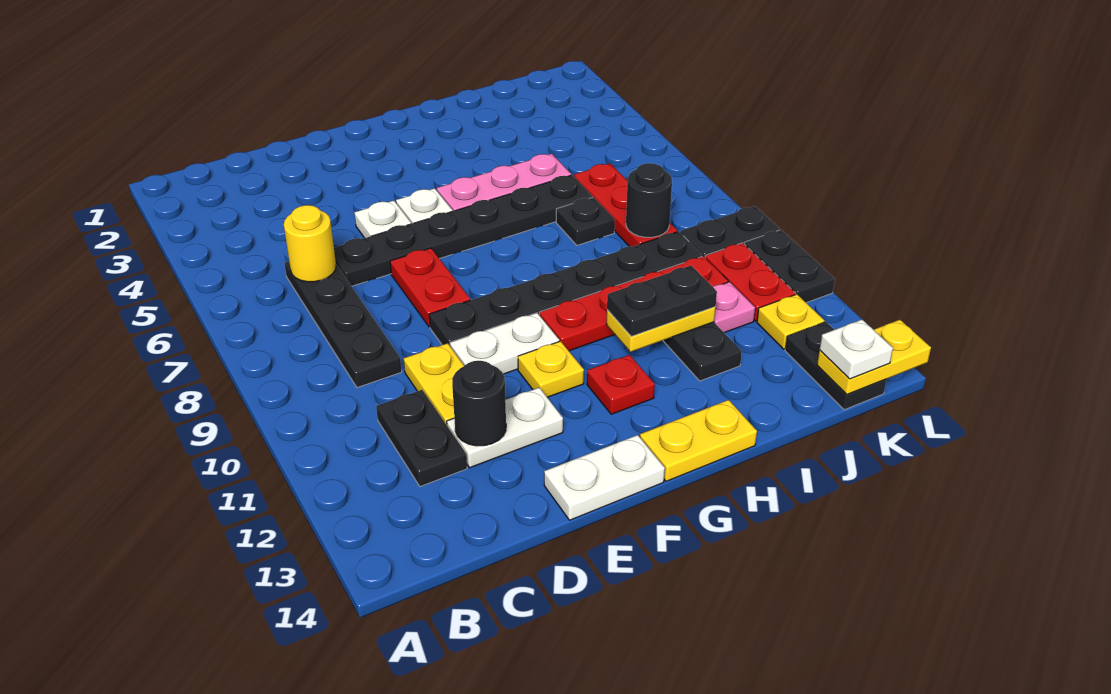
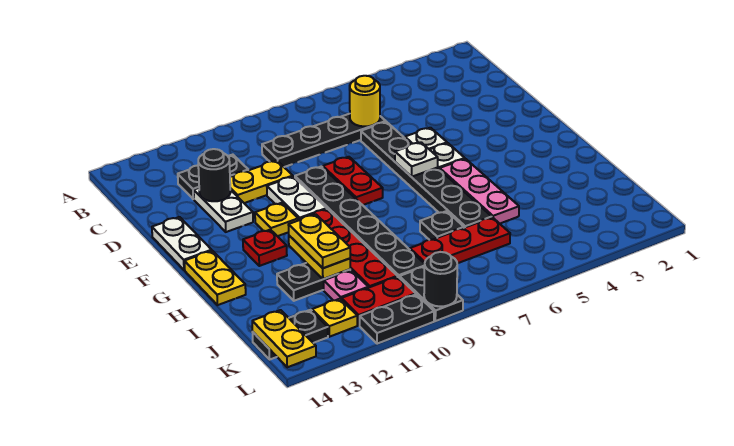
red 1x2 plate [390,248,470,327] -> red 1x2 plate turned to [323,157,383,205]
black 1x2 plate [607,266,717,336] -> yellow 1x2 plate [289,214,350,268]
black 1x1 round brick [626,163,672,237] -> black 1x1 round brick moved to [424,252,457,307]
white 1x1 plate [820,320,893,379] -> white 1x1 plate moved to [395,142,438,177]

